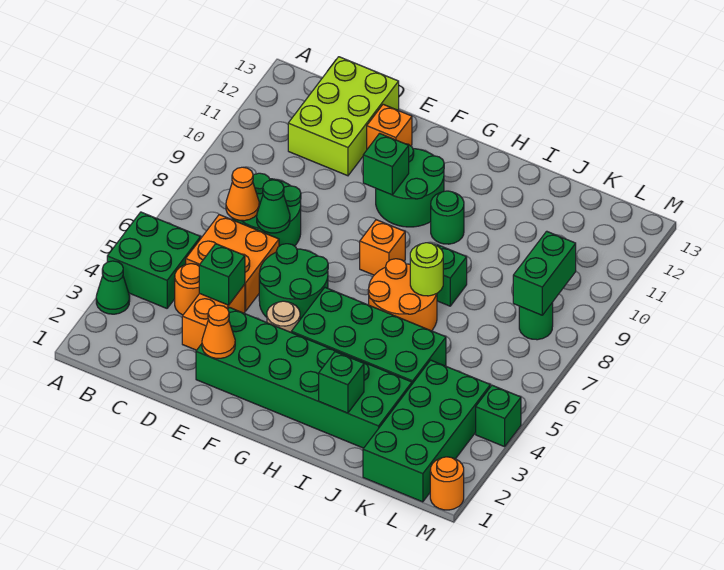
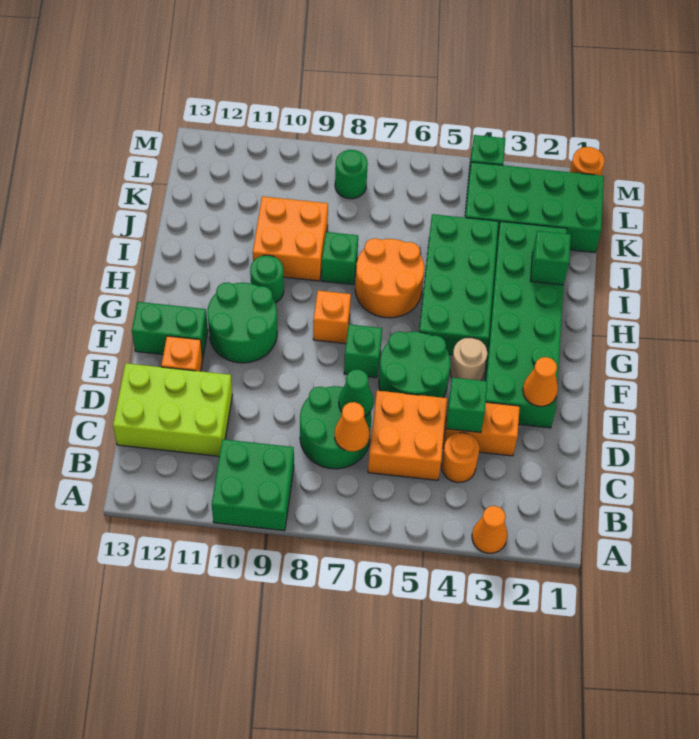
green 1x1 cone [96,261,130,314] -> orange 1x1 cone [472,506,508,553]
green 2x2 brick [107,212,201,308] -> green 2x2 brick moved to [212,439,294,531]
green 1x1 brick [363,133,409,195] -> green 1x1 brick moved to [344,324,382,378]
lime 1x1 round brick [410,243,443,296] -> none
none -> orange 2x2 brick [253,196,328,281]
green 1x2 brick [513,231,576,315] -> green 1x2 brick moved to [132,302,208,358]

